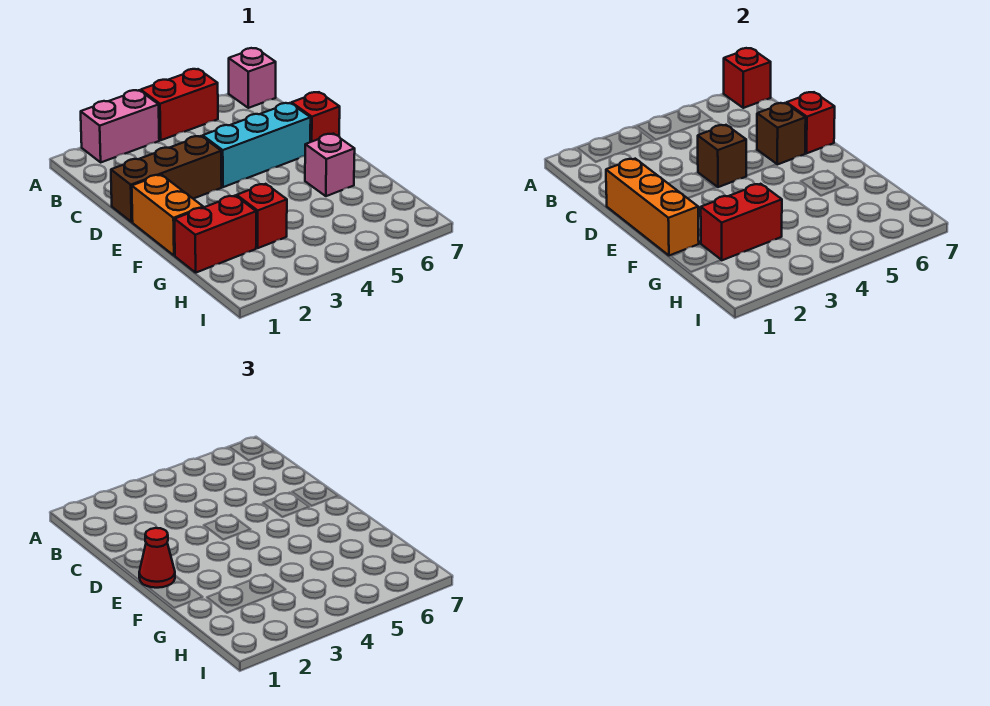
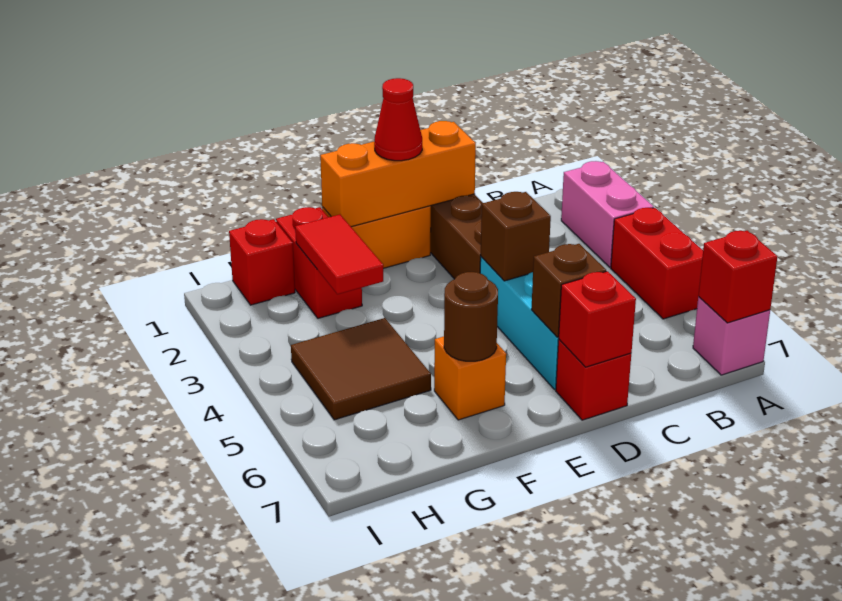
pink 1x1 brick [305,134,355,196] -> orange 1x1 brick [434,336,506,420]
none -> brown 1x1 round brick [444,272,498,361]
red 1x2 brick [701,184,782,260] -> red 1x2 tile [295,214,383,294]
red 1x1 brick [237,184,287,248] -> red 1x1 brick moved to [229,219,295,305]
none -> brown 2x2 tile [291,318,431,420]

